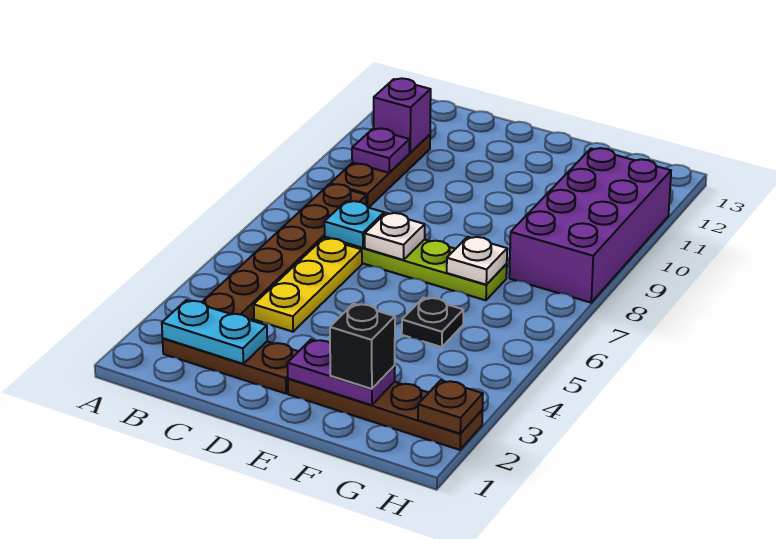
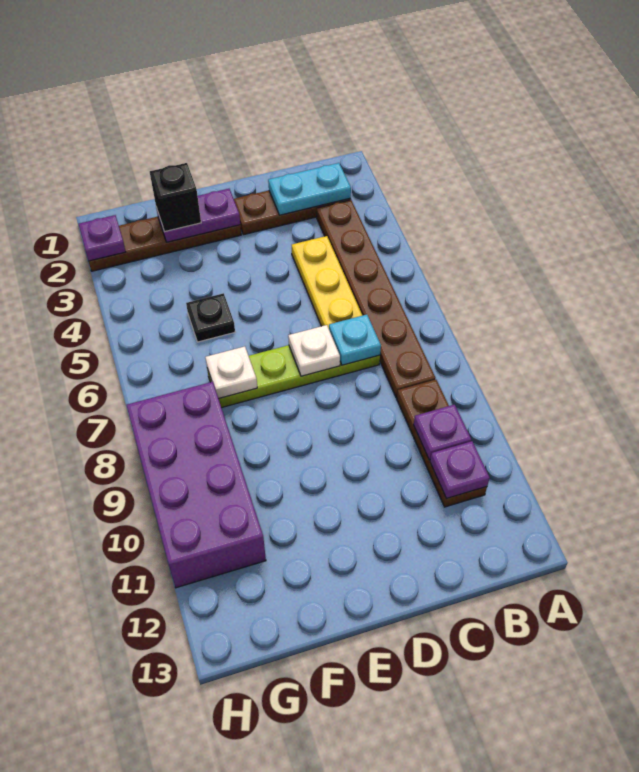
purple 1x1 brick [374,78,431,153] -> purple 1x1 plate [430,441,490,499]
brown 1x1 plate [418,380,483,434] -> purple 1x1 plate [79,215,126,261]

